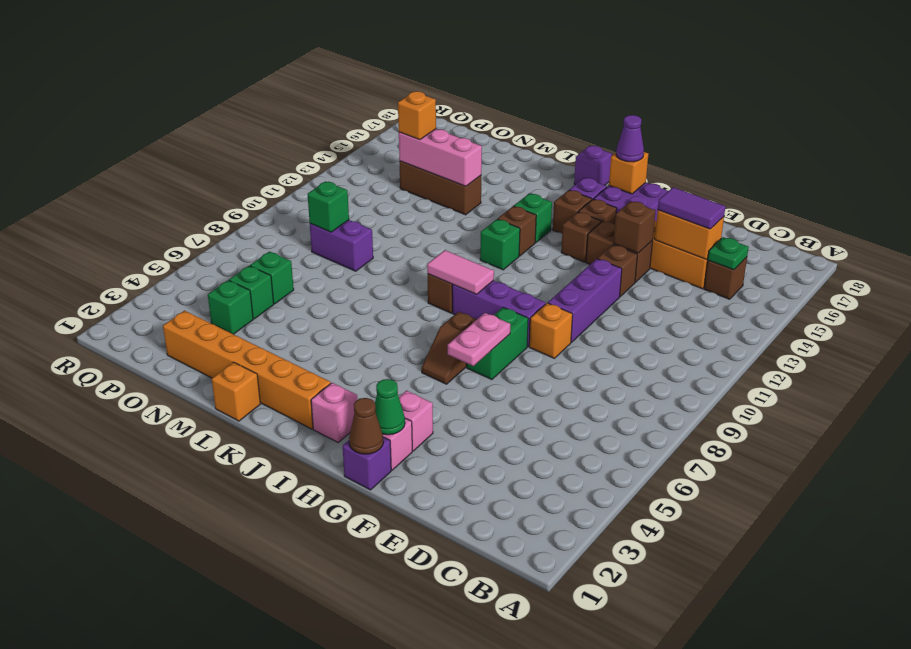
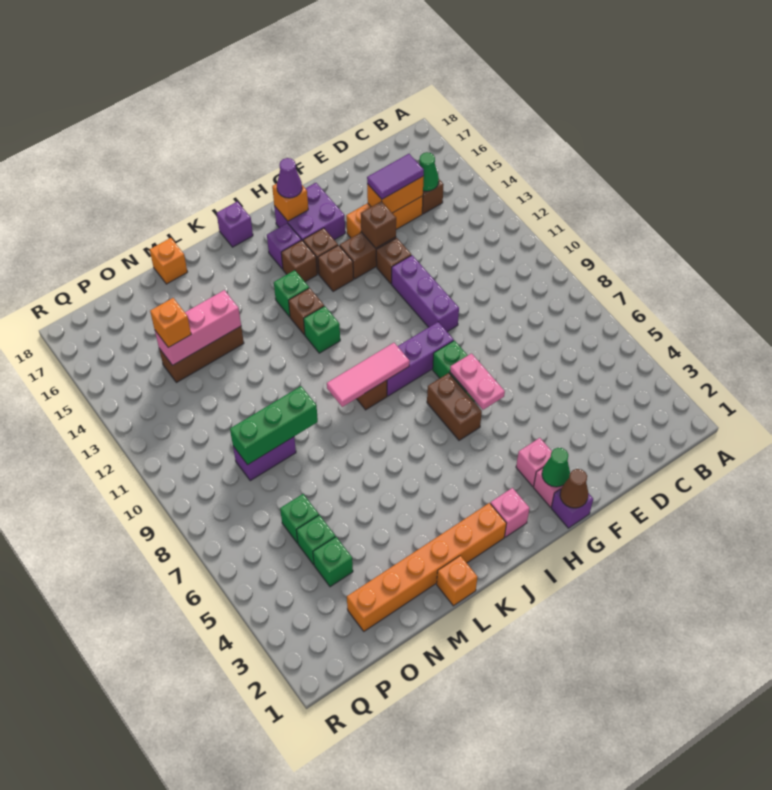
green 1x1 plate [708,237,749,270] -> green 1x1 cone [419,152,439,191]
orange 1x1 brick [529,303,573,359] -> orange 1x1 brick moved to [150,238,187,284]
brown 1x2 slope [422,312,477,384] -> brown 1x2 brick [427,373,482,440]
pink 1x2 tile [427,250,494,294] -> pink 1x3 tile [327,343,410,407]
green 1x1 brick [308,181,349,232] -> green 1x3 brick [230,386,318,465]

